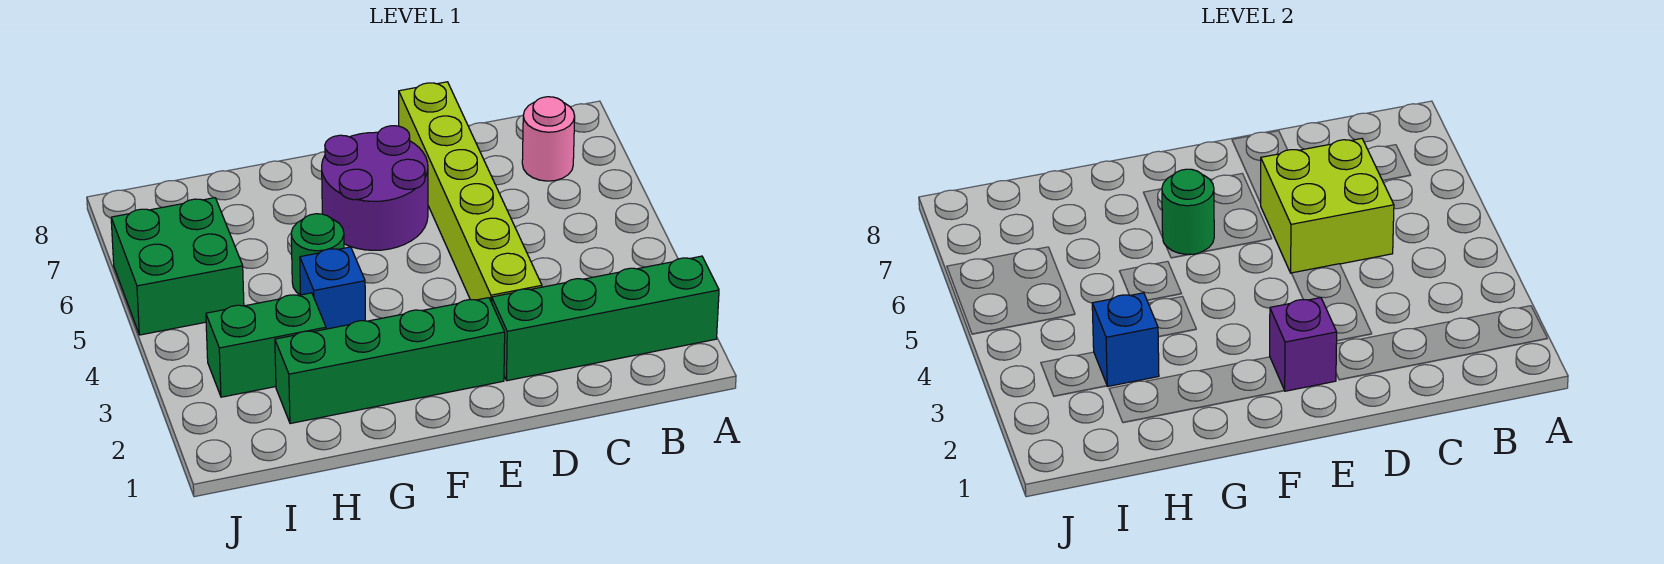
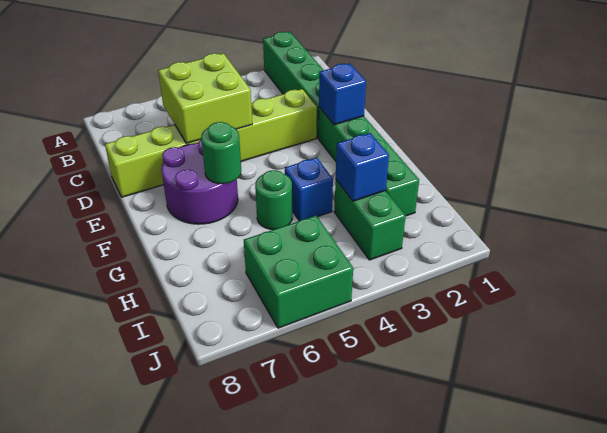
pink 1x1 round brick [522,97,575,181] -> none
purple 1x1 brick [1270,298,1337,391] -> blue 1x1 brick [319,63,366,125]

